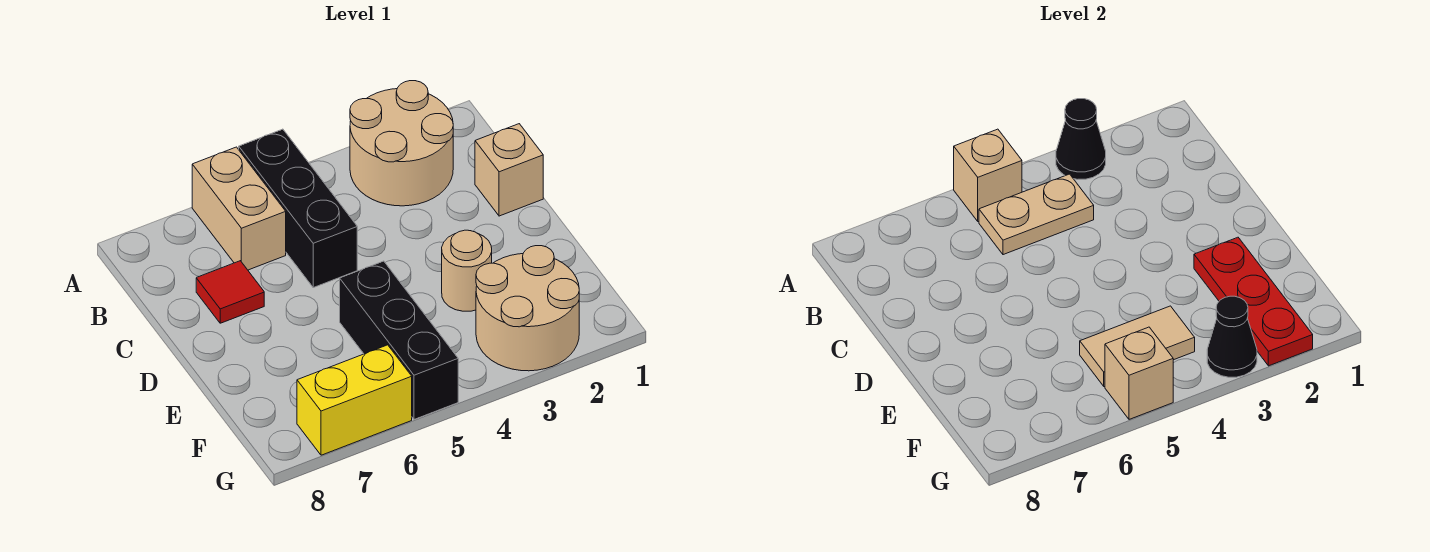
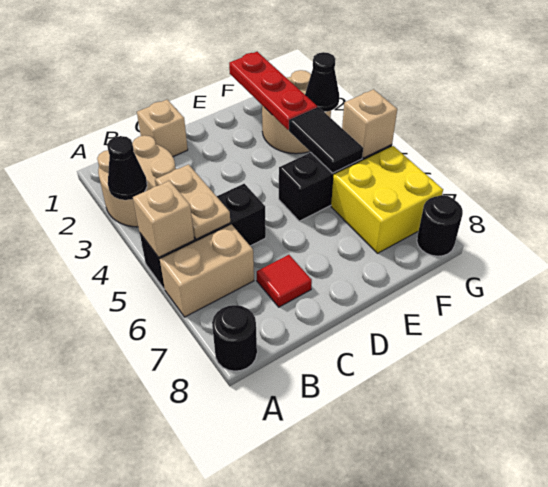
none -> black 1x1 round brick [212,305,257,371]
red 1x3 plate [1194,237,1313,366] -> red 1x3 plate turned to [229,52,317,130]
tan 1x1 round brick [442,230,492,311] -> none
tan 1x2 tile [1080,306,1195,386] -> black 1x2 tile [289,107,363,173]
yellow 1x2 brick [297,345,412,455] -> yellow 2x2 brick [331,146,443,253]
none -> black 1x1 round brick [417,195,463,256]

